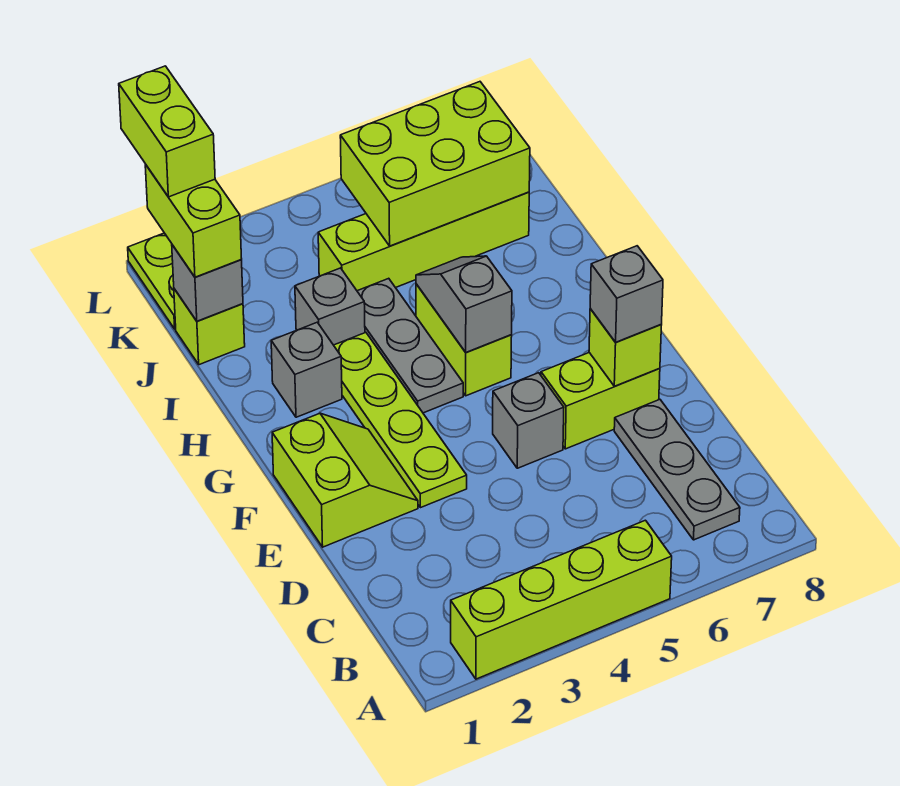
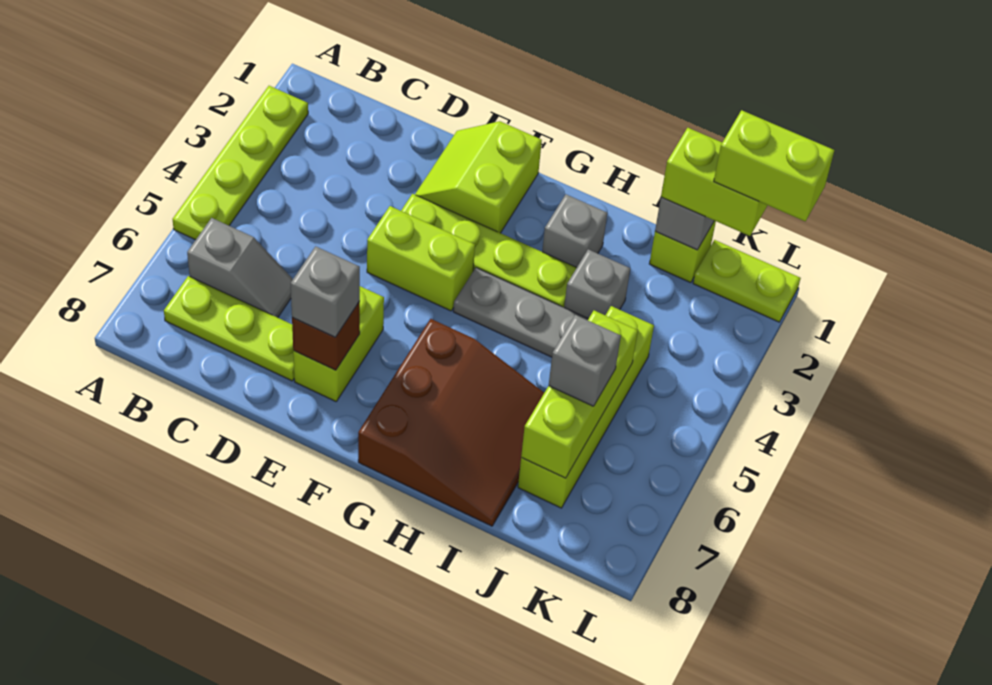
lime 1x4 brick [451,520,672,679] -> lime 1x4 plate [173,86,308,240]
grey 1x3 plate [614,400,740,540] -> lime 1x3 plate [164,276,294,381]
lime 2x2 slope [272,413,418,547] -> lime 2x2 slope turned to [415,121,542,233]
grey 1x1 brick [493,373,564,468] -> grey 1x1 brick moved to [549,315,621,406]
lime 1x1 brick [589,309,661,386] -> brown 1x1 brick [292,301,360,370]
lime 1x2 brick [416,284,512,396] -> lime 1x2 brick moved to [367,206,475,311]
grey 1x2 slope [416,256,512,353] -> grey 1x2 slope moved to [187,218,293,318]
none -> brown 3x3 slope [358,319,544,526]
lime 2x3 brick [340,82,530,246] -> lime 1x3 brick [521,311,638,478]

